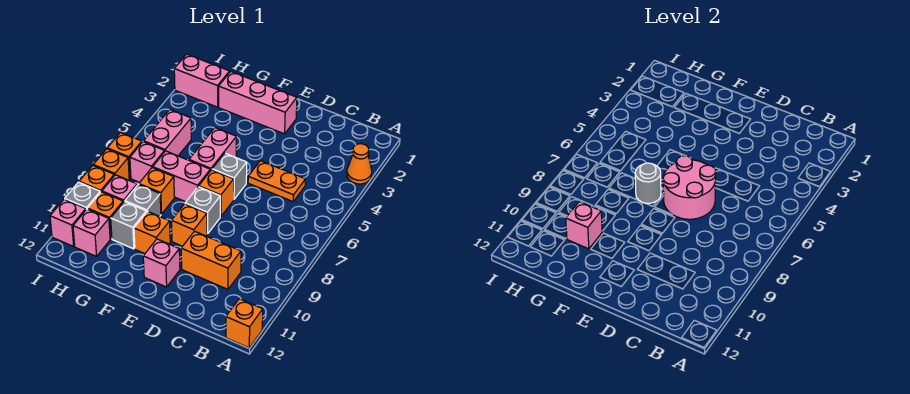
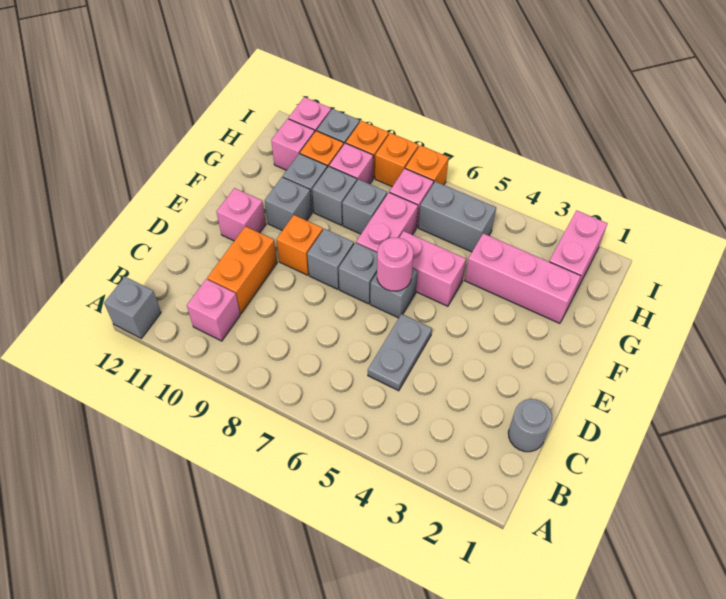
orange 1x1 cone [347,144,372,184] -> none
orange 1x1 brick [226,299,263,348] -> grey 1x1 brick [104,277,161,338]
orange 1x2 plate [248,161,305,202] -> grey 1x2 plate [368,314,432,391]
pink 2x2 round brick [663,156,716,219] -> pink 1x1 round brick [377,238,413,291]
pink 1x3 brick [219,72,297,134] -> pink 1x3 brick turned to [465,233,581,323]
orange 1x1 brick [199,170,234,216] -> grey 1x1 brick [339,243,378,304]
grey 1x1 round brick [635,163,661,203] -> grey 1x1 round brick moved to [508,399,552,452]
orange 1x1 brick [134,211,170,254] -> grey 1x1 brick [265,177,312,231]
orange 1x1 brick [139,168,174,214] -> grey 1x1 brick [342,179,387,234]
pink 1x1 brick [566,202,602,249] -> pink 1x1 brick moved to [187,279,240,341]
pink 1x2 brick [144,110,191,156] -> grey 1x2 brick [418,181,496,252]

